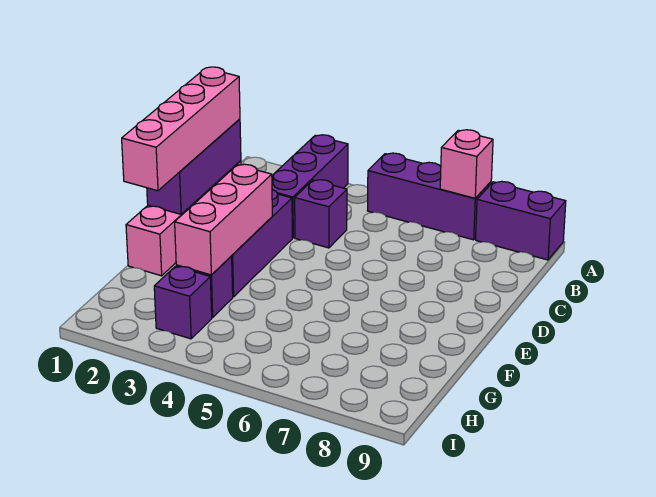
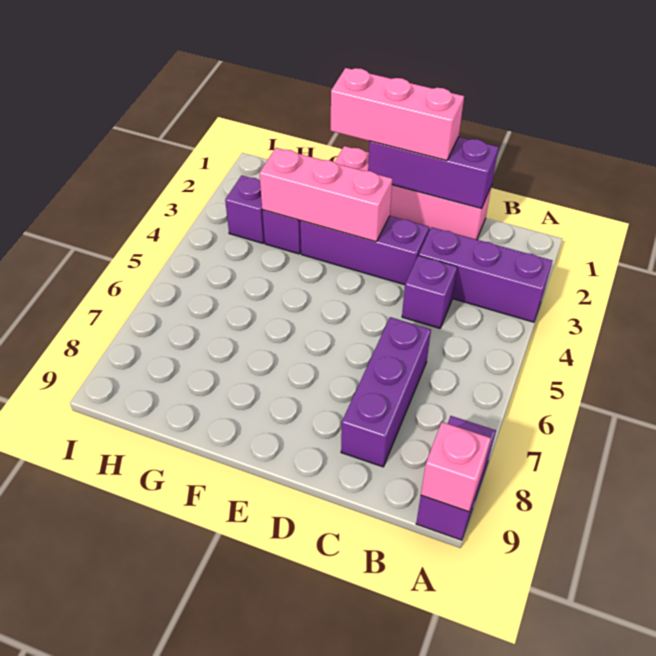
purple 1x3 brick [367,153,491,240] -> purple 1x3 brick moved to [341,317,431,467]
pink 1x1 brick [440,130,493,198] -> pink 1x1 brick moved to [421,422,491,512]
pink 1x4 brick [122,67,240,191] -> pink 1x3 brick [331,68,464,161]

